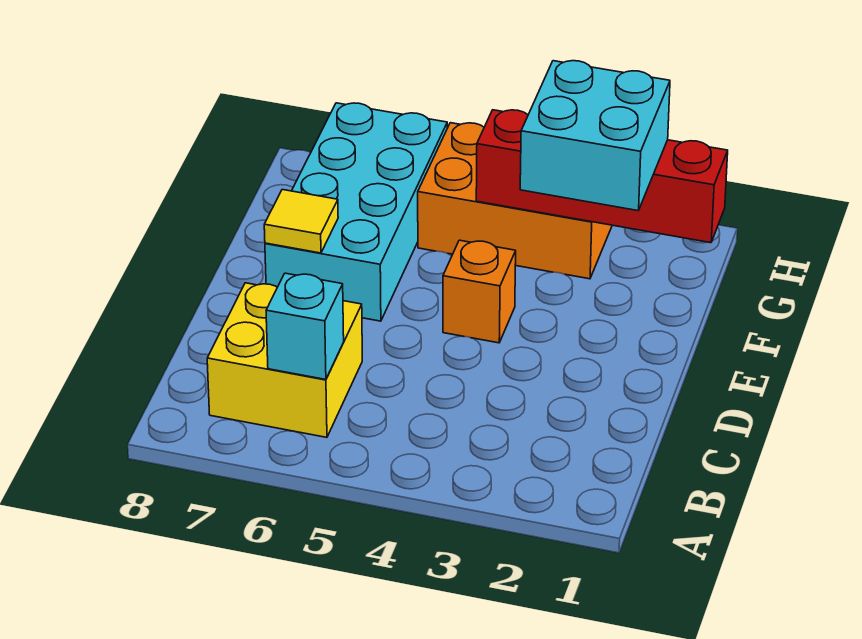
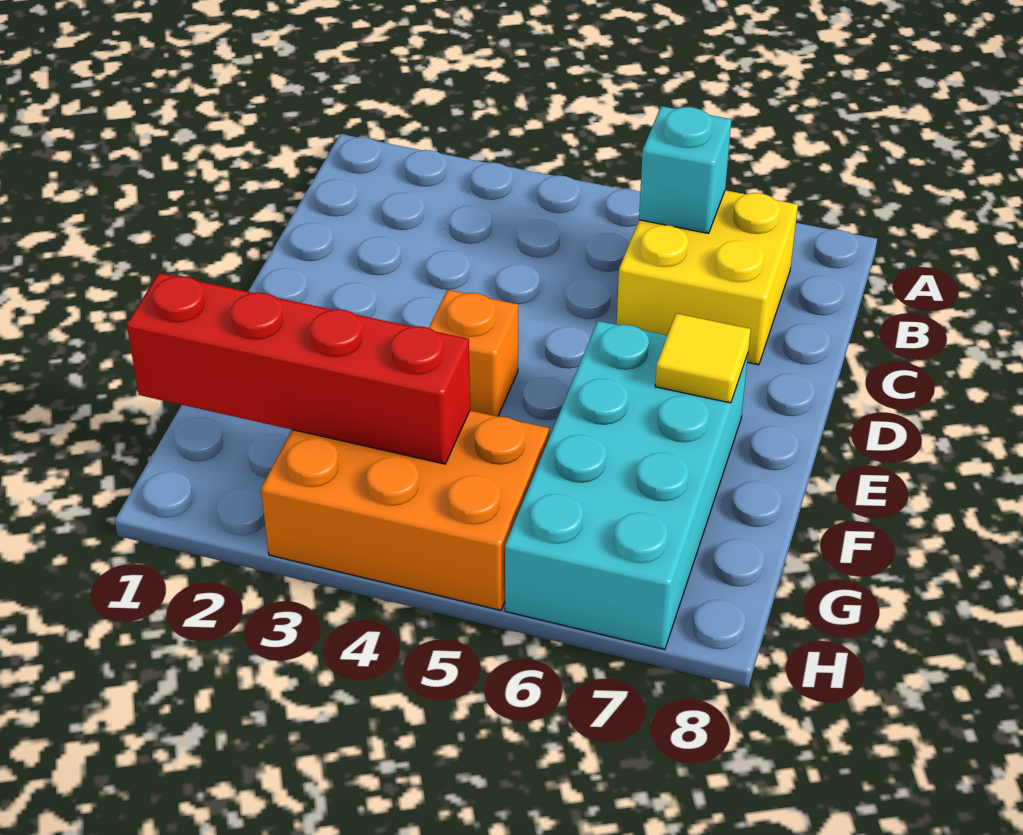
cyan 2x2 brick [520,61,670,211] -> none

